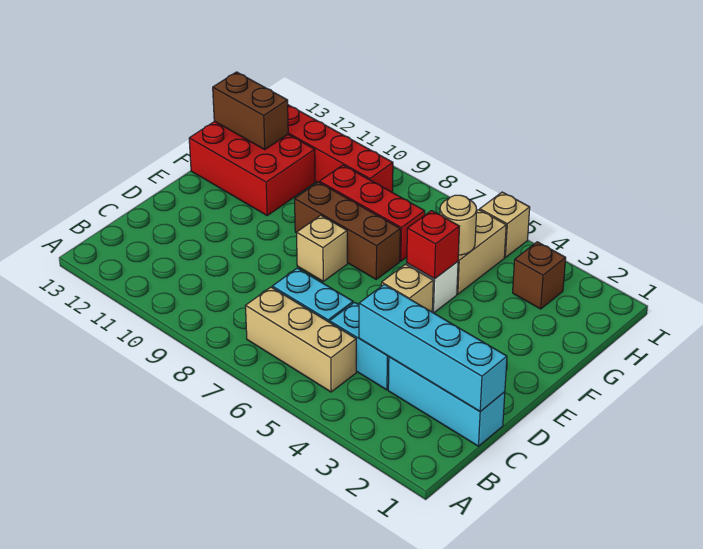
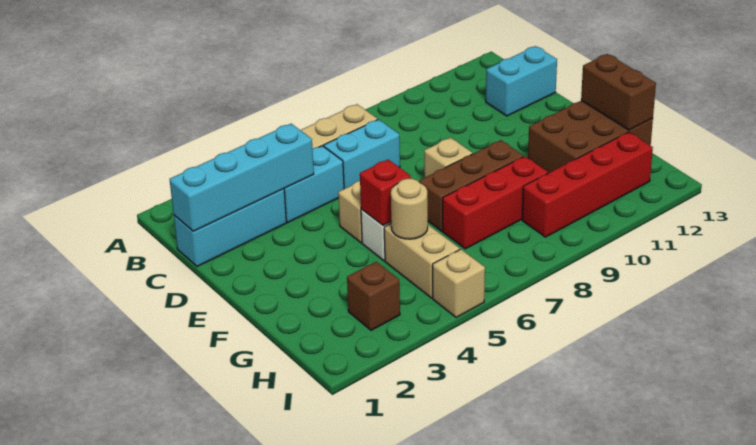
none -> cyan 1x2 brick [486,46,557,116]
red 2x3 brick [189,121,315,215] -> brown 2x3 brick [528,101,653,173]
brown 1x2 brick [213,72,288,149] -> brown 1x2 brick turned to [581,54,656,130]

